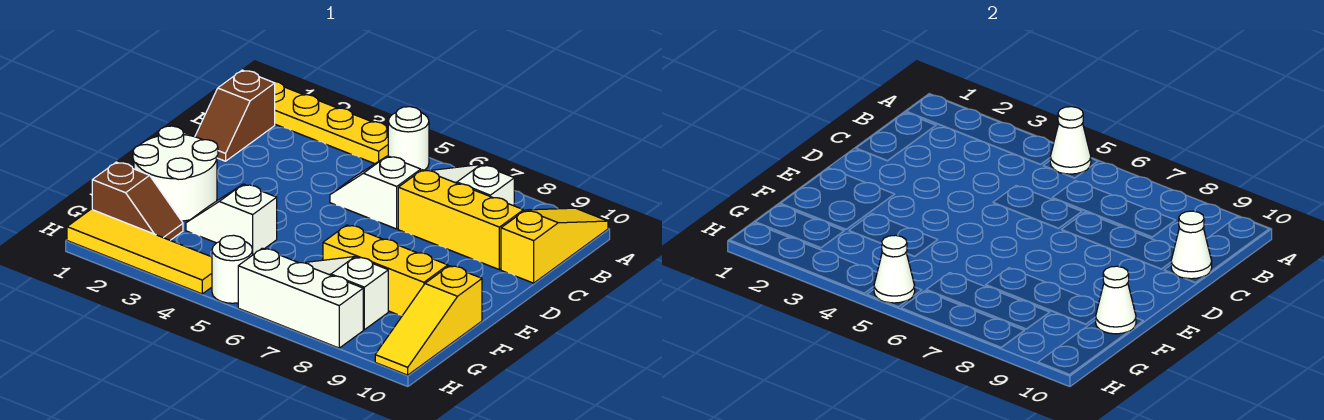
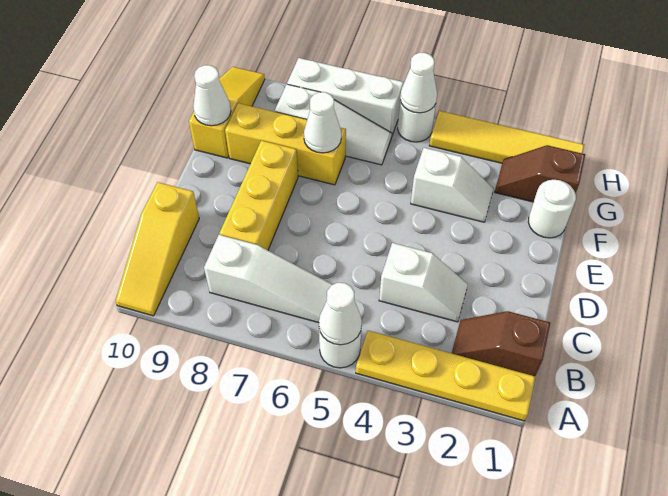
brown 1x2 slope [195,70,275,161] -> brown 1x2 slope turned to [452,311,550,376]
white 1x2 slope [330,156,421,229] -> white 1x2 slope moved to [379,243,468,322]
yellow 1x3 brick [398,170,523,270] -> yellow 1x3 brick turned to [220,140,298,250]
white 1x1 cone [1171,211,1212,279] -> white 1x1 cone moved to [304,92,341,153]
white 2x2 round brick [133,126,218,221] -> white 1x1 round brick [528,180,576,238]

